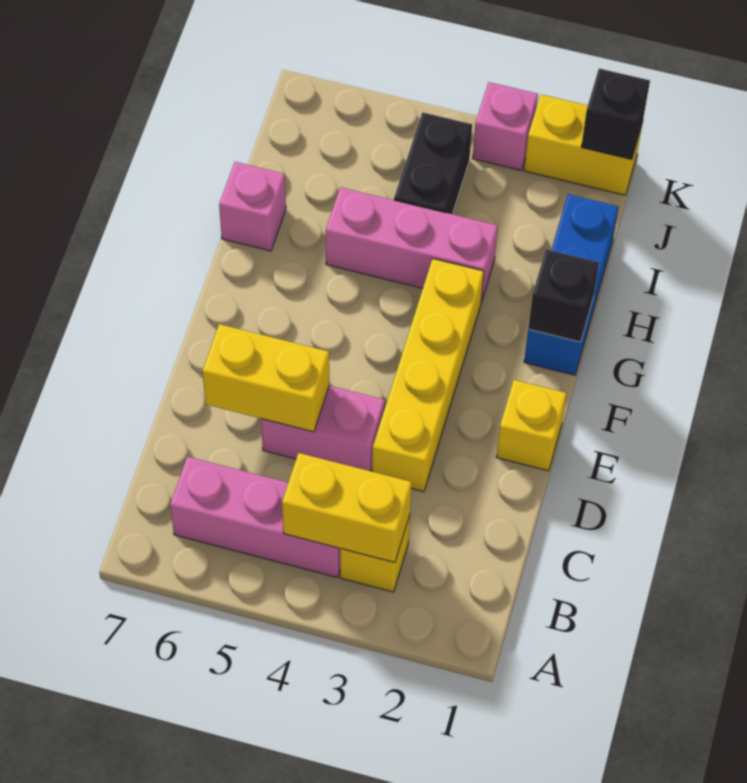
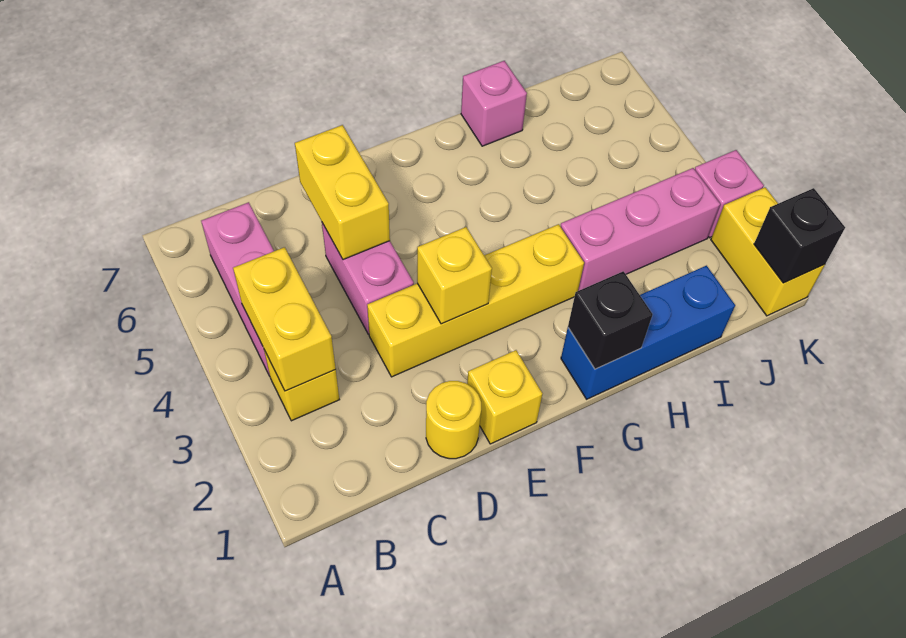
none -> yellow 1x1 round brick [426,381,481,459]
none -> yellow 1x1 brick [417,227,492,324]
pink 1x3 brick [326,187,498,303] -> pink 1x3 brick turned to [560,168,720,291]
black 1x2 brick [394,112,472,214] -> none

